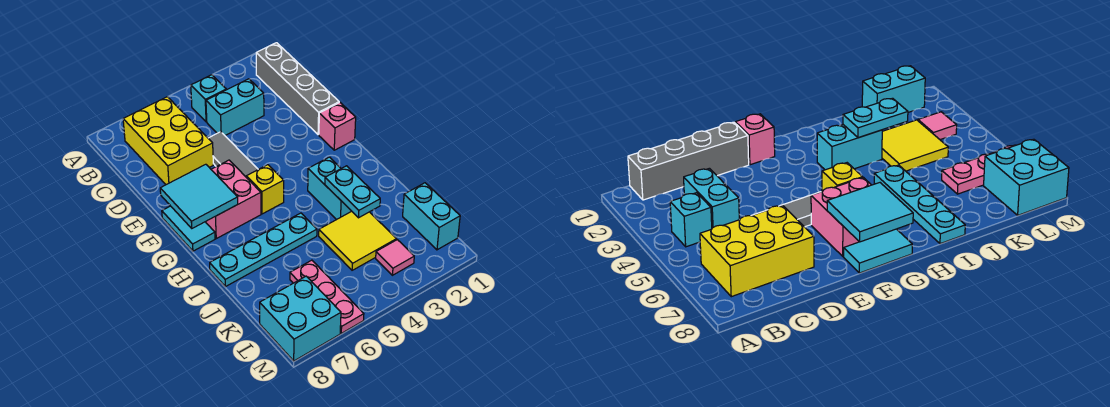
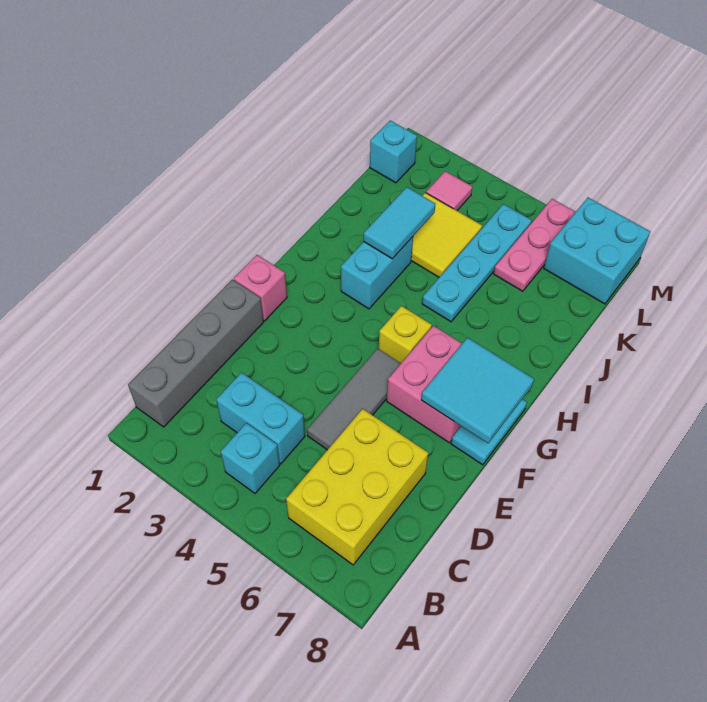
cyan 1x2 plate [325,166,380,218] -> cyan 1x2 tile [364,187,435,259]
cyan 1x4 plate [210,213,317,287] -> cyan 1x4 plate turned to [422,204,532,322]
cyan 1x2 brick [403,183,460,250] -> cyan 1x1 brick [370,121,417,183]

